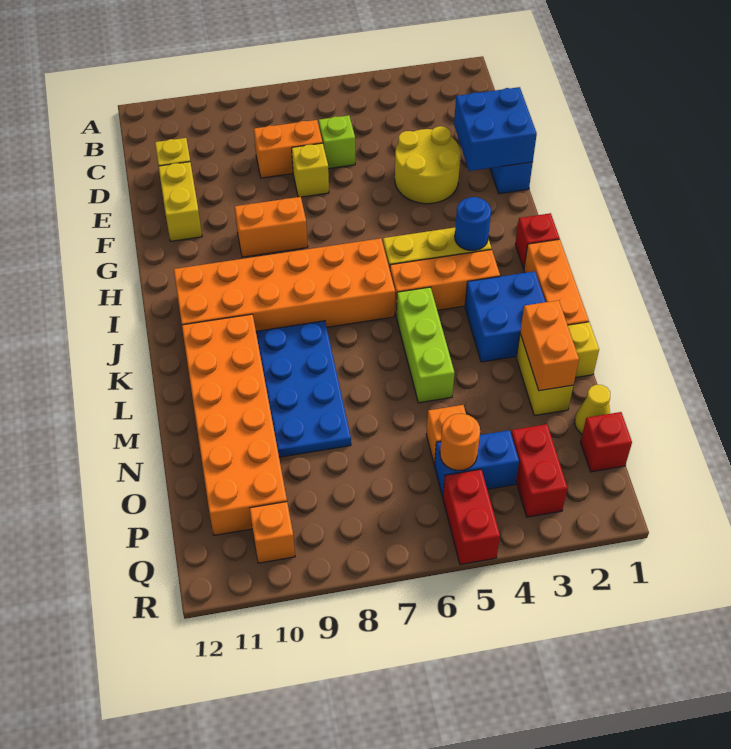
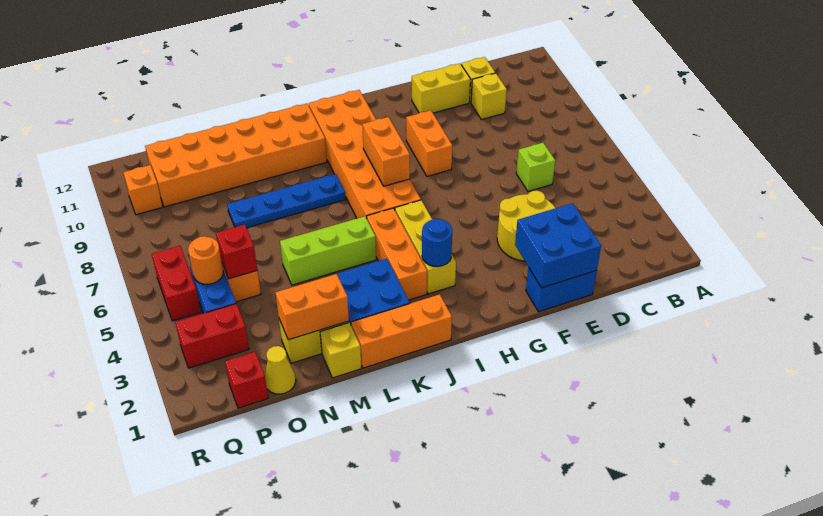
orange 1x2 brick [254,120,323,178] -> orange 1x2 brick moved to [362,117,410,186]
yellow 1x1 brick [292,143,329,197] -> yellow 1x1 brick moved to [471,73,507,120]
red 1x1 brick [515,213,560,269] -> red 1x1 brick moved to [216,225,257,279]
blue 2x4 plate [256,321,351,457] -> blue 1x4 plate [227,174,346,228]
red 1x2 brick [443,469,500,565] -> red 1x2 brick turned to [152,246,201,321]

